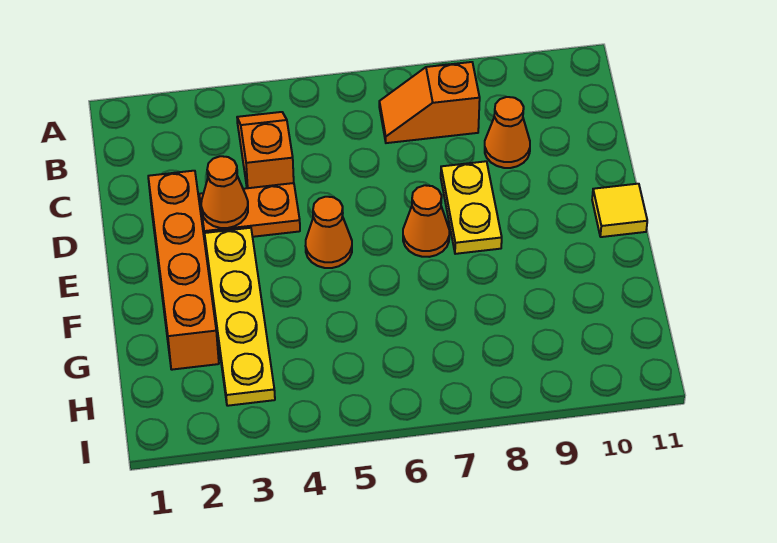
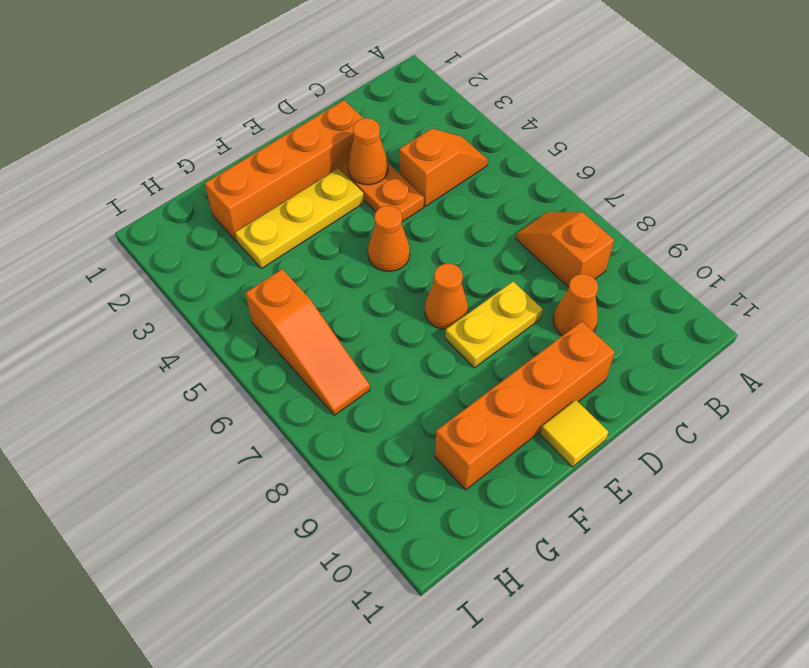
none -> orange 1x4 brick [435,322,615,490]
yellow 1x4 plate [205,228,275,406] -> yellow 1x3 plate [235,169,364,269]
none -> orange 1x3 slope [246,269,370,415]

